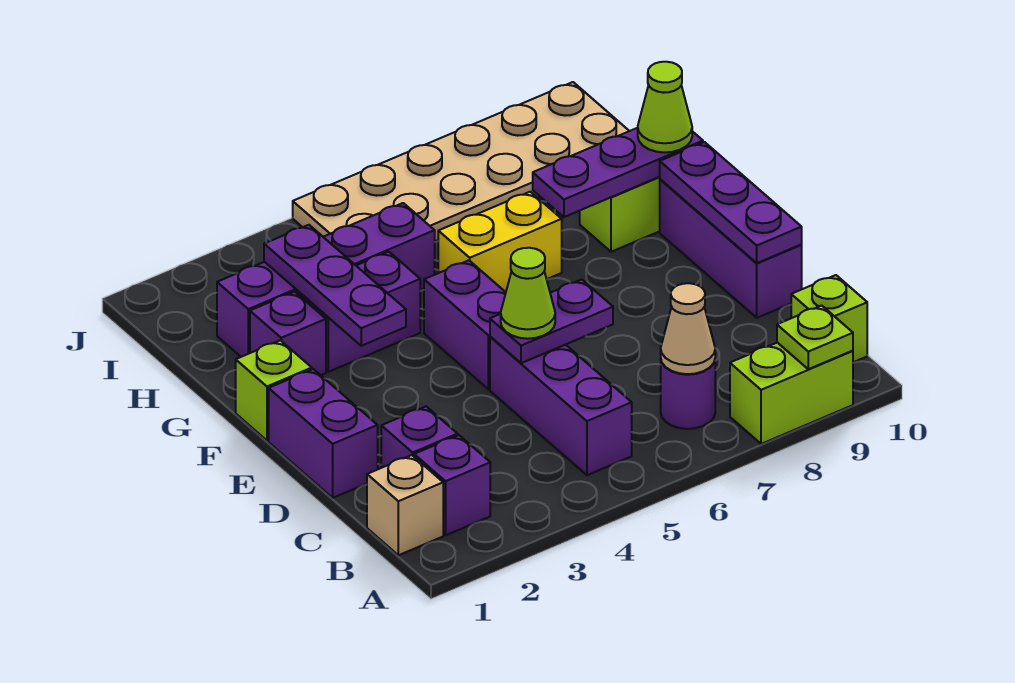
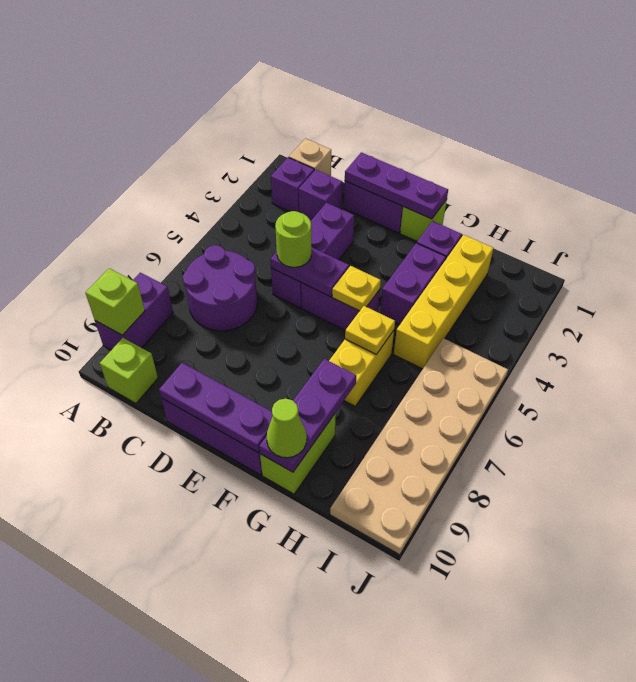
lime 1x2 brick [730,343,853,444] -> purple 1x2 brick [95,273,173,350]
lime 1x1 plate [777,306,853,369] -> lime 1x1 brick [85,268,145,335]
purple 1x3 brick [490,337,632,475] -> purple 1x3 brick turned to [271,203,354,308]
purple 1x1 round brick [661,361,715,429] -> purple 2x2 round brick [183,245,257,331]
tan 1x1 cone [661,283,715,374] -> none
purple 1x2 plate [490,279,613,363] -> purple 1x2 plate turned to [270,247,349,297]
lime 1x1 cone [501,248,555,339] -> lime 1x1 round brick [275,211,311,267]
purple 1x3 plate [264,225,406,346] -> purple 1x3 plate moved to [345,152,448,219]
none -> yellow 1x1 plate [332,266,381,311]
none -> yellow 1x1 plate [345,306,395,354]
purple 1x4 brick [217,203,435,357] -> yellow 1x4 brick [394,235,494,369]

